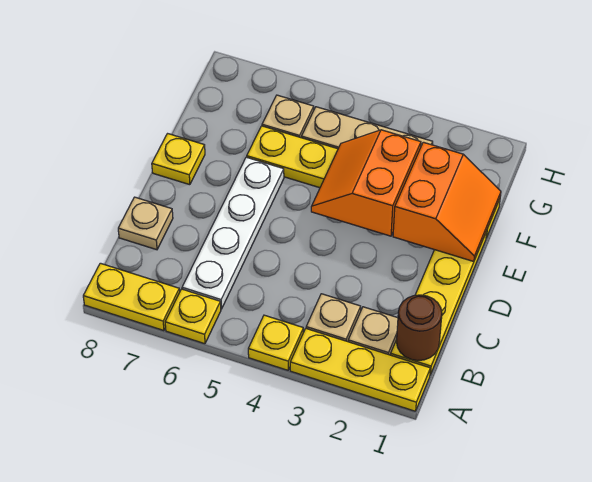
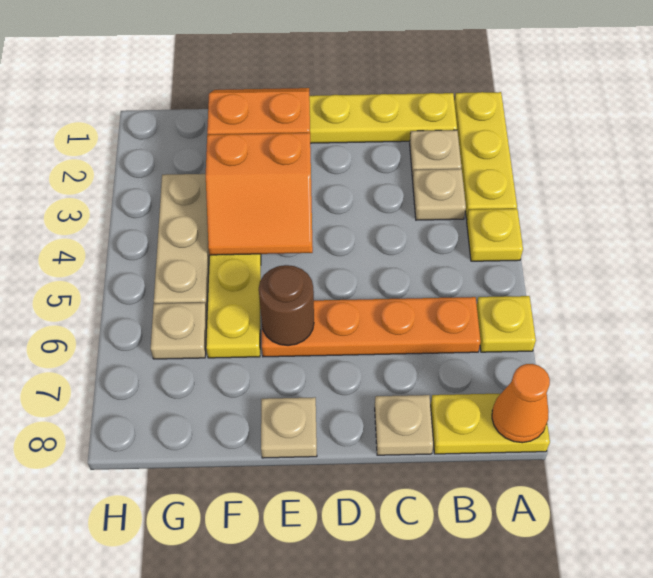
yellow 1x2 plate [83,263,180,331] -> yellow 1x2 plate turned to [431,394,550,454]
none -> orange 1x1 cone [492,364,550,443]
brown 1x1 round brick [397,295,442,361] -> brown 1x1 round brick moved to [259,265,314,346]
white 1x4 plate [182,157,284,309] -> orange 1x4 plate [262,297,481,357]
yellow 1x1 plate [152,134,205,185] -> tan 1x1 plate [261,397,317,458]

